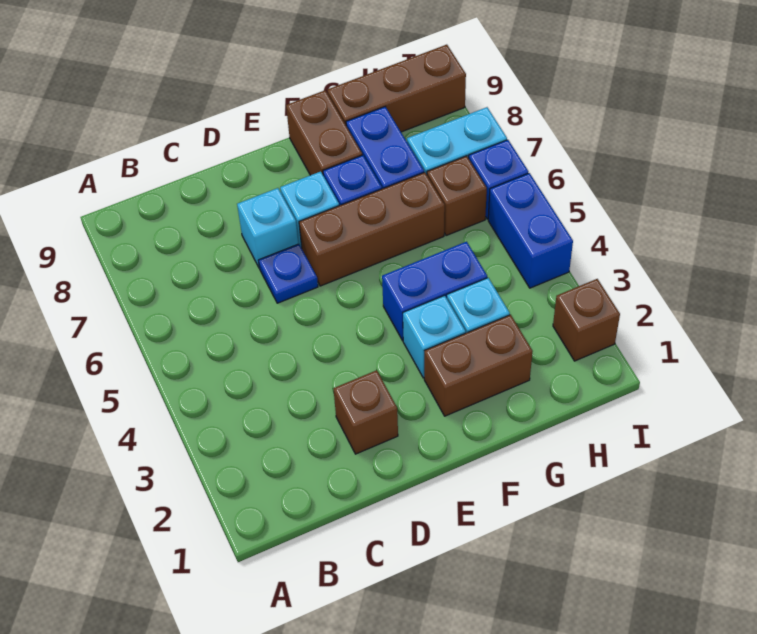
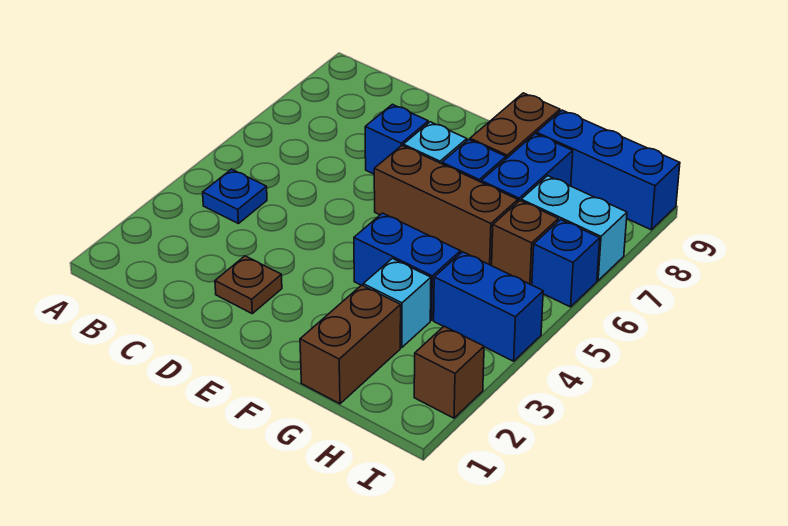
brown 1x1 brick [333,370,398,454] -> brown 1x1 plate [215,256,282,313]
blue 1x1 plate [259,244,318,303] -> blue 1x1 plate moved to [203,169,267,224]
cyan 1x1 brick [237,188,298,268] -> blue 1x1 brick [365,104,428,174]
brown 1x2 brick [424,315,533,416] -> brown 1x2 brick turned to [300,285,401,404]
cyan 1x1 brick [403,295,466,378] -> none
brown 1x3 brick [327,45,466,132] -> blue 1x3 brick [536,110,680,230]
blue 1x2 brick [488,173,573,288] -> blue 1x2 brick turned to [434,252,543,361]

